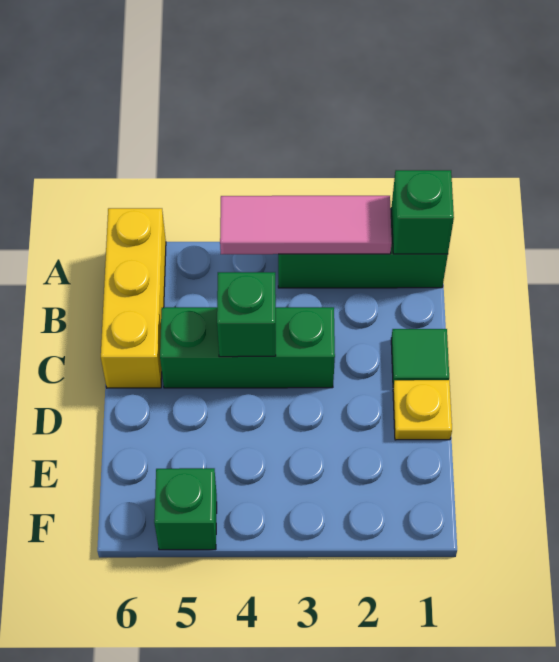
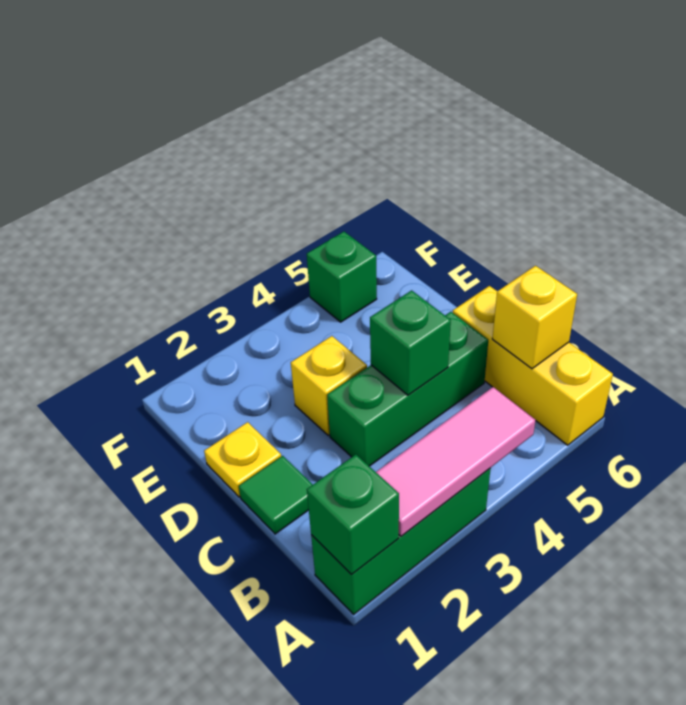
none -> yellow 1x1 brick [492,266,577,369]
none -> yellow 1x1 brick [291,336,367,435]

